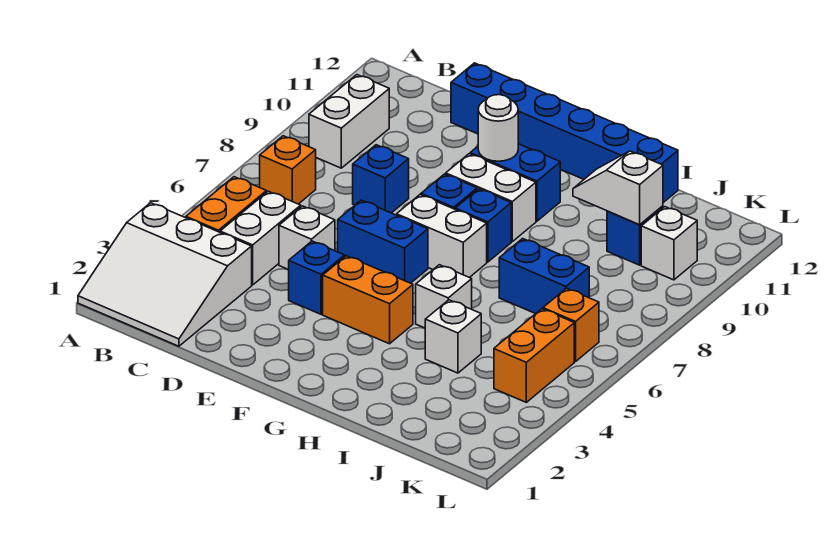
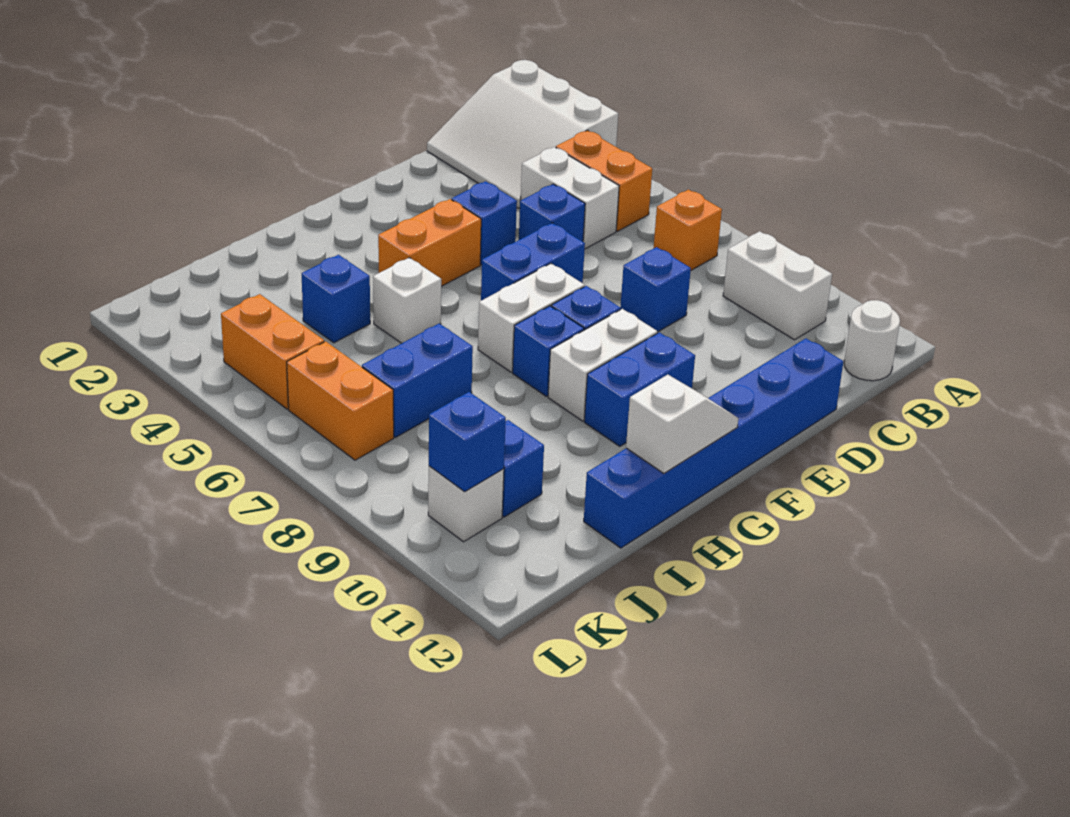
white 3x3 slope [78,203,252,346] -> white 3x3 slope turned to [427,60,618,208]
white 1x1 brick [279,206,335,270] -> blue 1x1 brick [519,184,585,242]
white 1x1 round brick [478,95,518,161] -> white 1x1 round brick moved to [844,300,900,381]
white 1x1 brick [425,300,481,373] -> blue 1x1 brick [302,255,370,343]
white 1x2 slope [573,151,663,225] -> white 1x2 slope moved to [626,375,738,473]
orange 1x1 brick [543,288,599,362] -> orange 1x2 brick [287,341,394,460]
none -> blue 1x1 brick [429,392,506,492]

